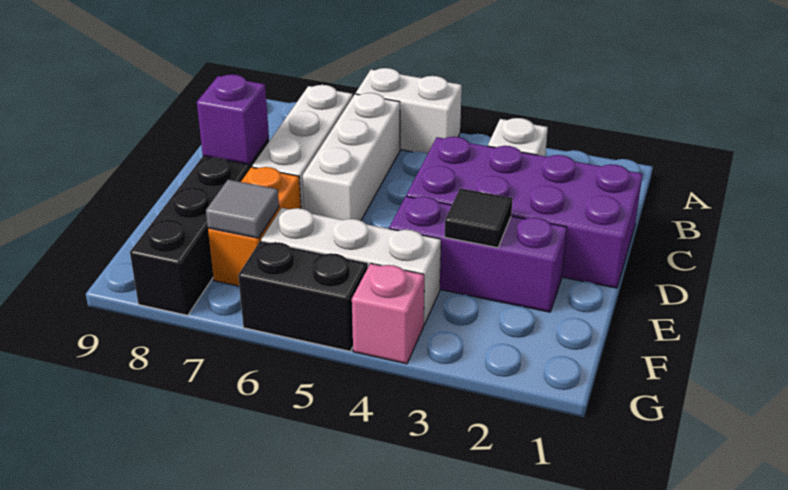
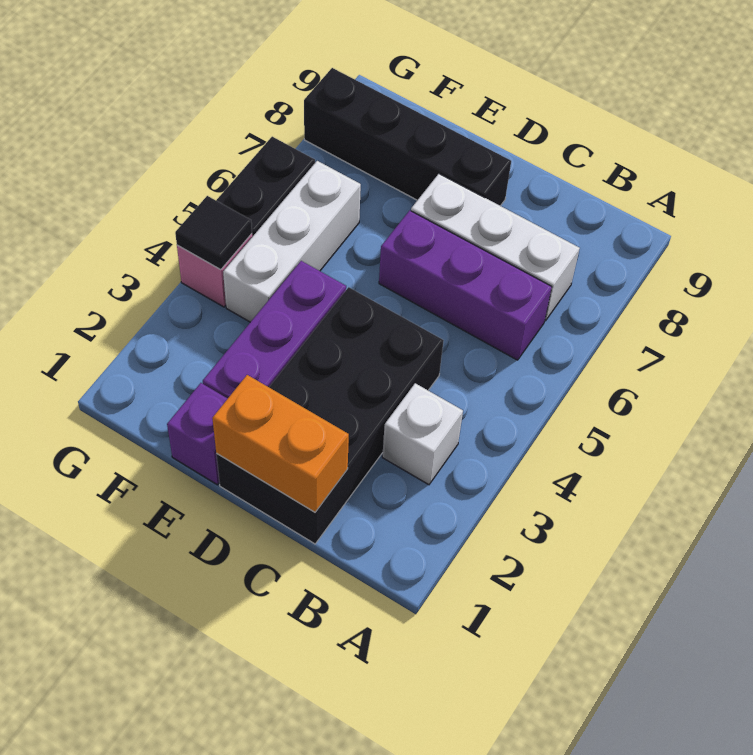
white 1x2 brick [356,68,462,154] -> none
white 1x3 brick [303,93,400,221] -> purple 1x3 brick [379,210,552,360]
purple 2x4 brick [406,137,642,288] -> black 2x4 brick [216,287,444,544]
purple 1x1 brick [197,74,269,165] -> purple 1x1 brick moved to [167,383,228,485]
black 1x1 tile [445,188,513,248] -> black 1x1 tile moved to [175,196,252,270]
orange 1x2 brick [208,167,301,286] -> orange 1x2 brick moved to [212,375,349,512]
grey 1x1 tile [206,180,279,238] -> none

